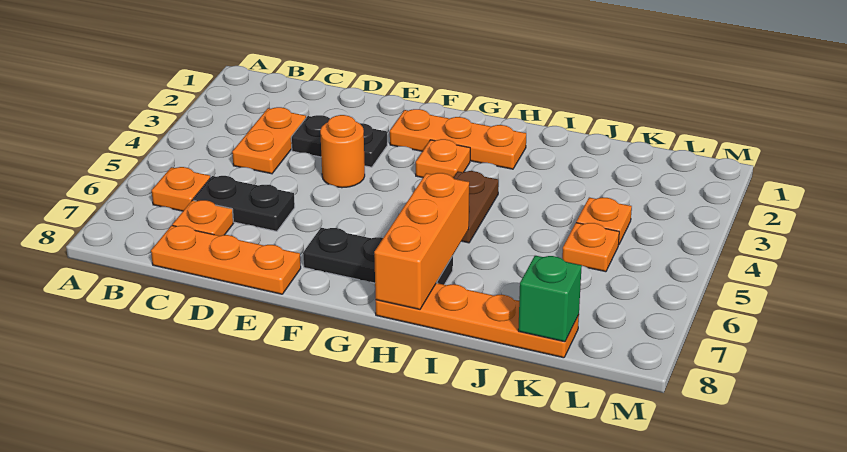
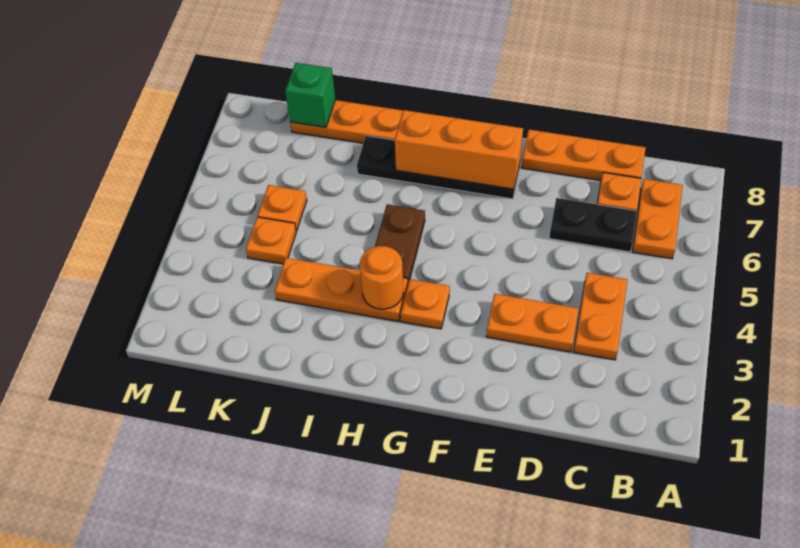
orange 1x1 plate [152,167,210,211] -> orange 1x2 plate [632,179,683,259]
black 1x2 plate [291,115,387,167] -> orange 1x2 plate [486,294,579,352]
orange 1x1 round brick [320,115,365,188] -> orange 1x1 round brick moved to [360,246,403,309]
orange 1x3 plate [390,109,526,169] -> orange 1x3 plate moved to [275,258,408,321]
black 1x3 plate [303,228,453,285] -> black 1x4 plate [357,136,520,199]
orange 1x3 brick [374,173,469,309] -> orange 1x3 brick turned to [395,110,523,189]

